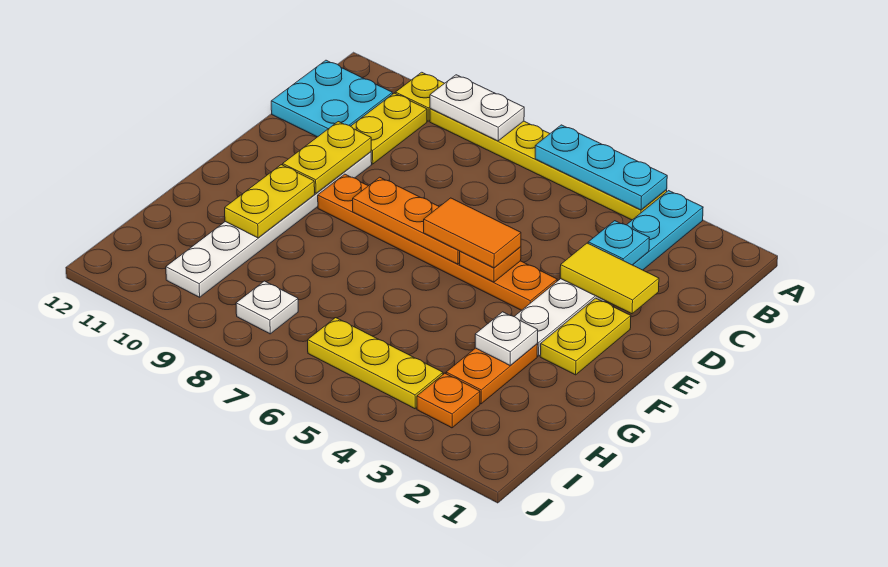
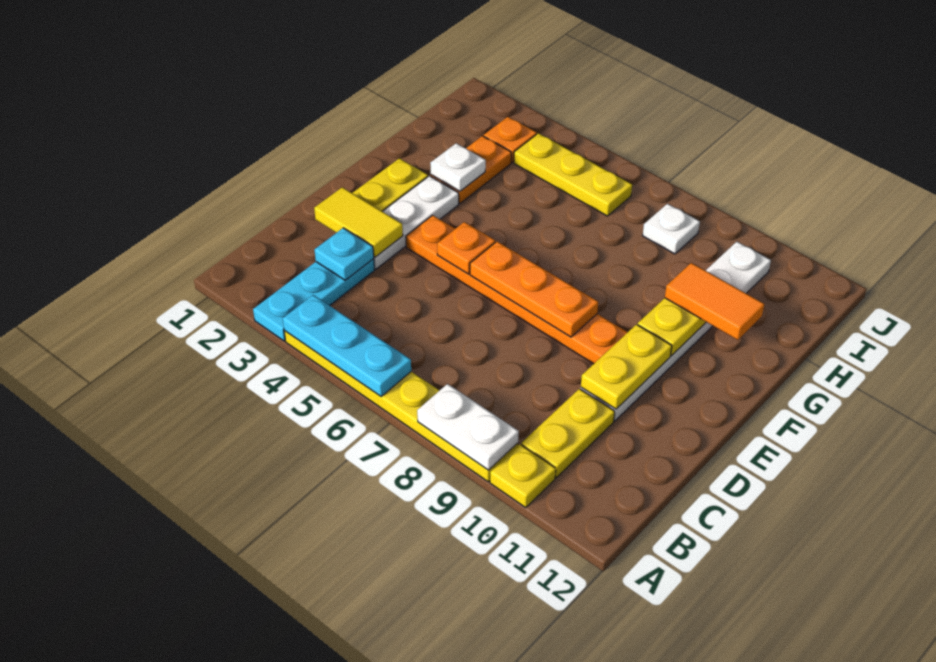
cyan 2x2 plate [271,60,393,137] -> none
orange 1x2 tile [424,198,521,268] -> orange 1x2 tile moved to [665,263,765,340]

